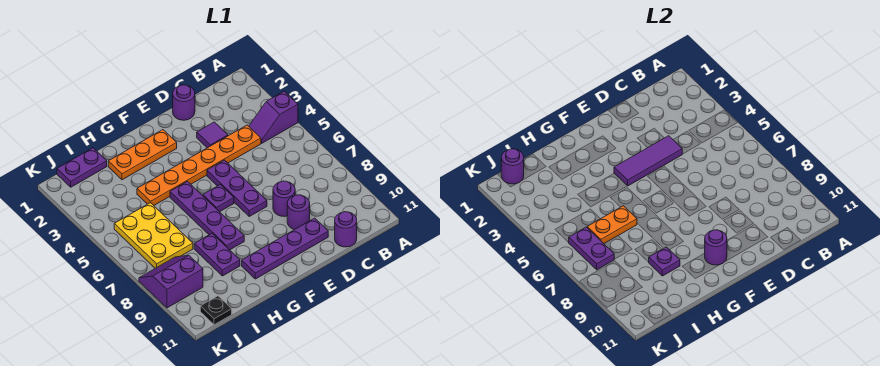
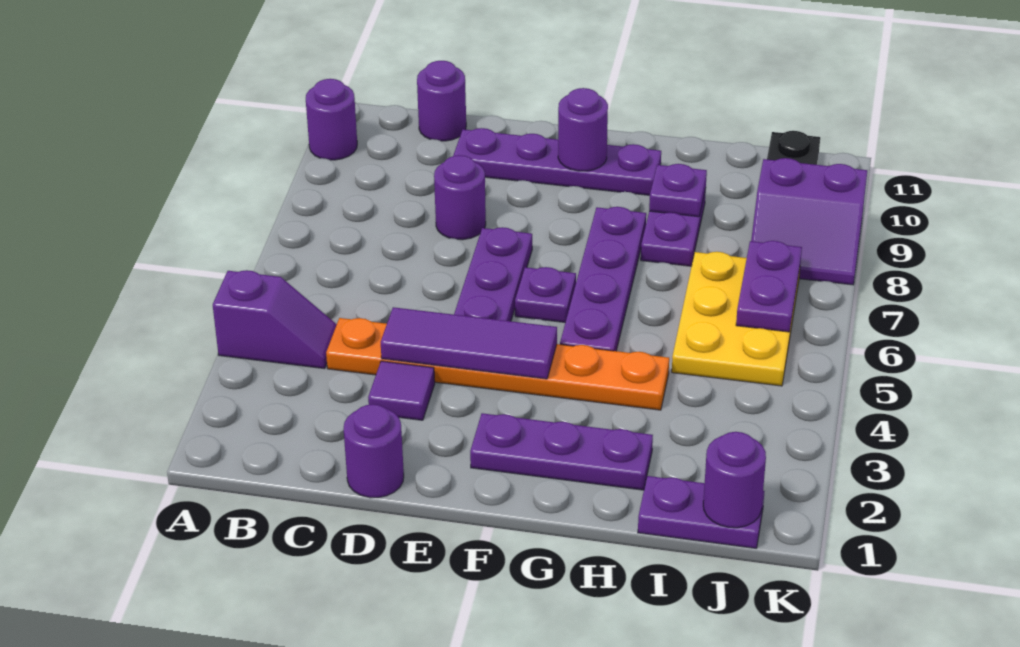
purple 1x1 round brick [287,195,310,230] -> purple 1x1 round brick moved to [306,79,357,160]
orange 1x3 plate [108,130,177,180] -> purple 1x3 plate [470,413,653,490]
orange 1x2 plate [587,206,637,243] -> none

